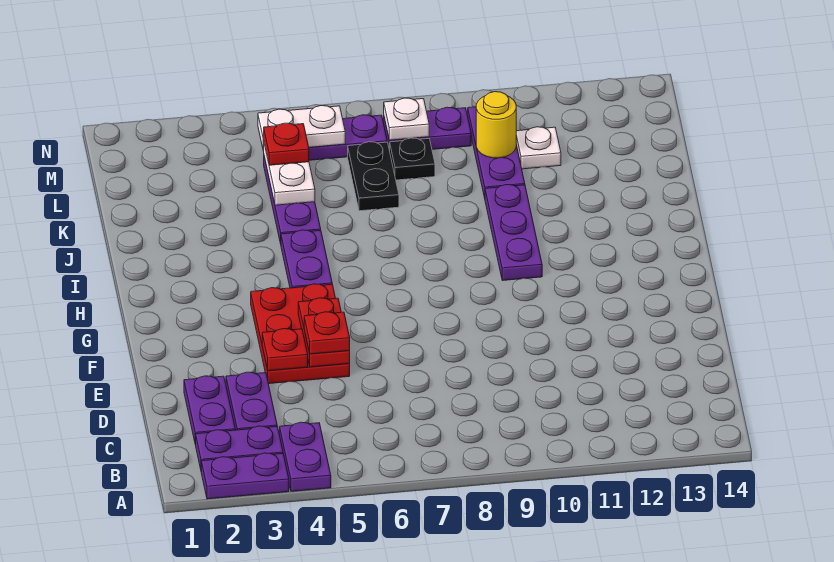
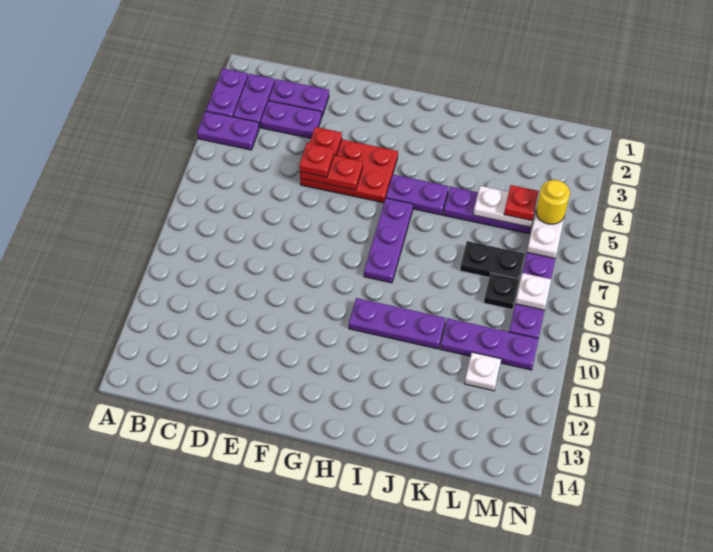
none -> purple 1x3 plate [364,198,413,283]
yellow 1x1 round brick [476,92,516,158] -> yellow 1x1 round brick moved to [536,180,570,224]

